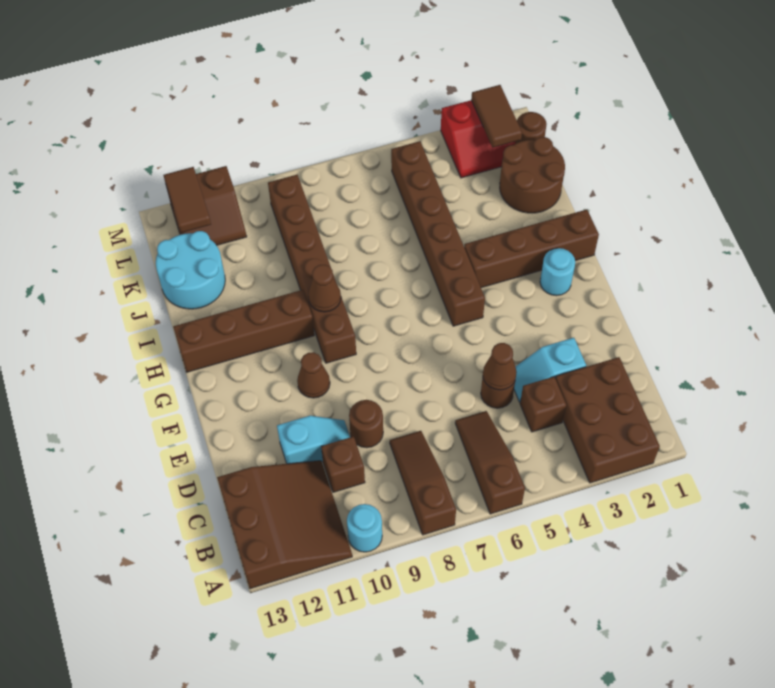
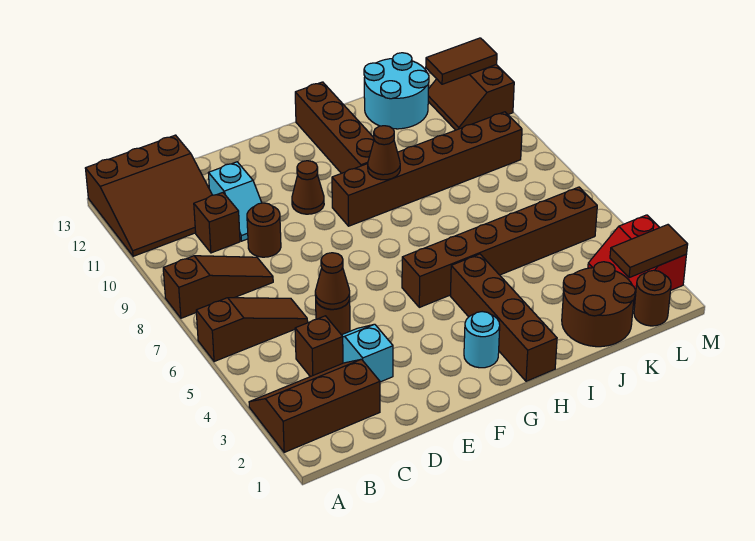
brown 2x3 brick [555,357,660,483] -> brown 2x3 slope [249,359,380,452]
cyan 1x1 round brick [347,504,382,552] -> none

